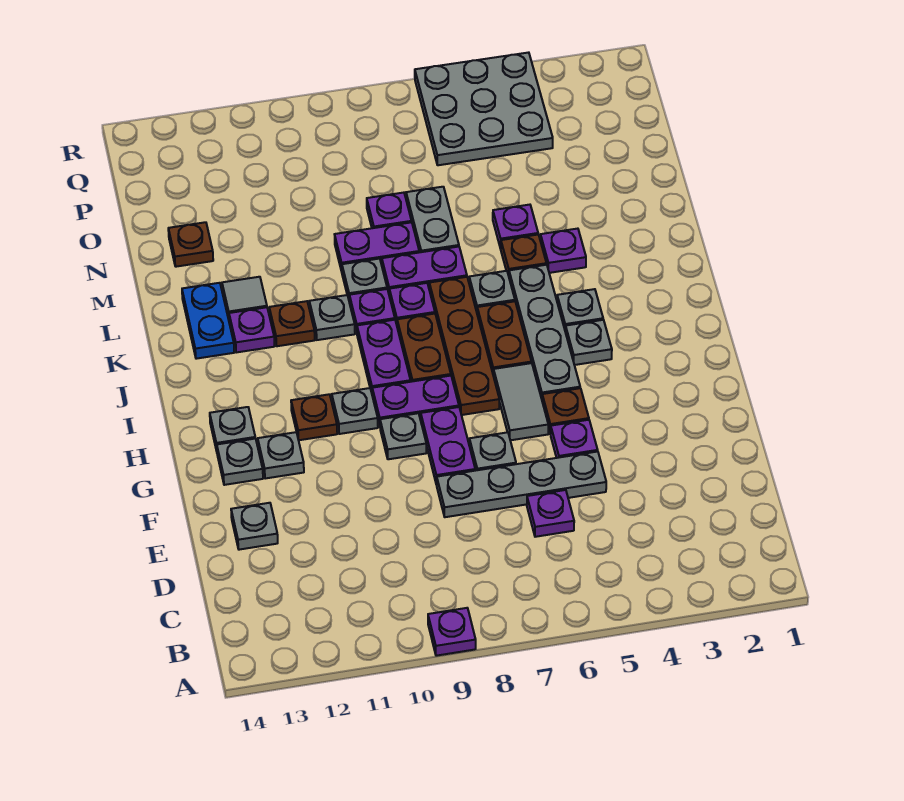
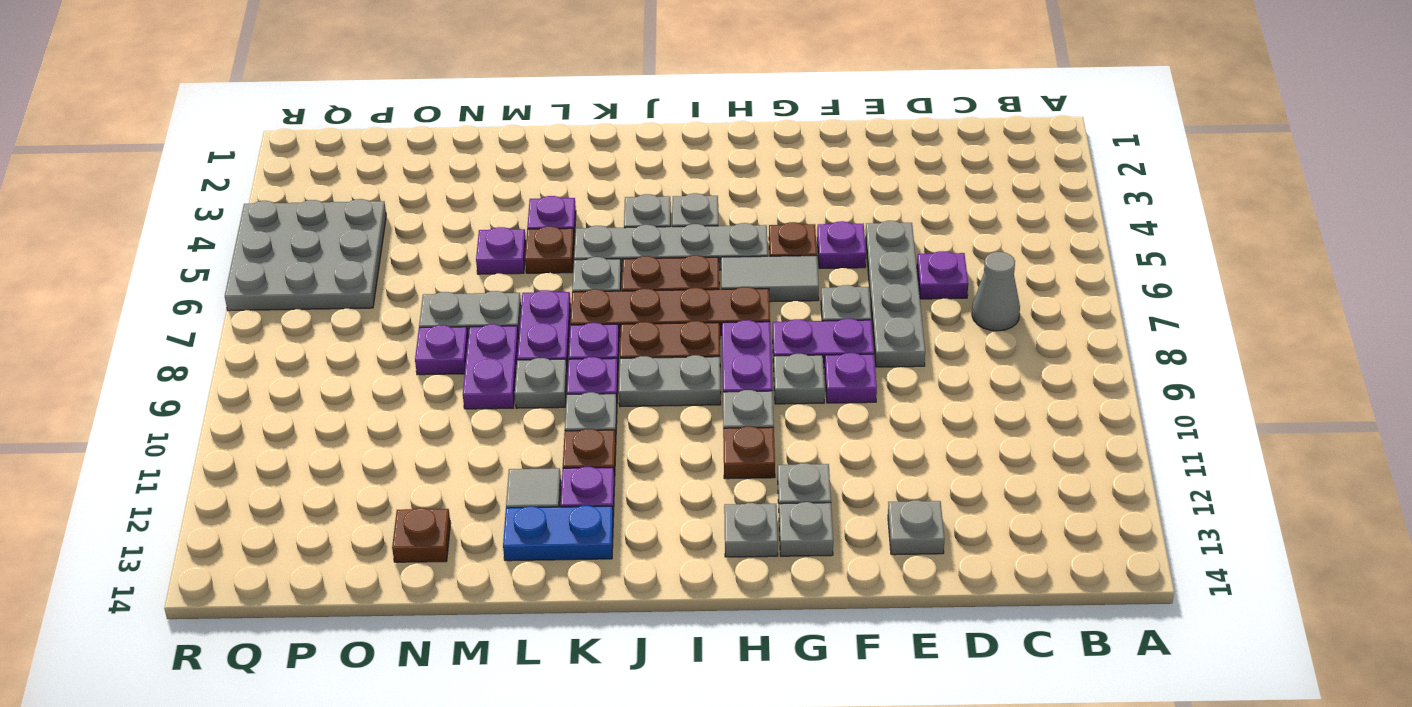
purple 1x1 plate [428,608,476,656] -> purple 1x1 plate moved to [825,353,877,403]
none -> grey 1x1 cone [972,252,1020,331]
purple 1x2 plate [357,320,410,393] -> grey 1x2 plate [619,355,721,407]

